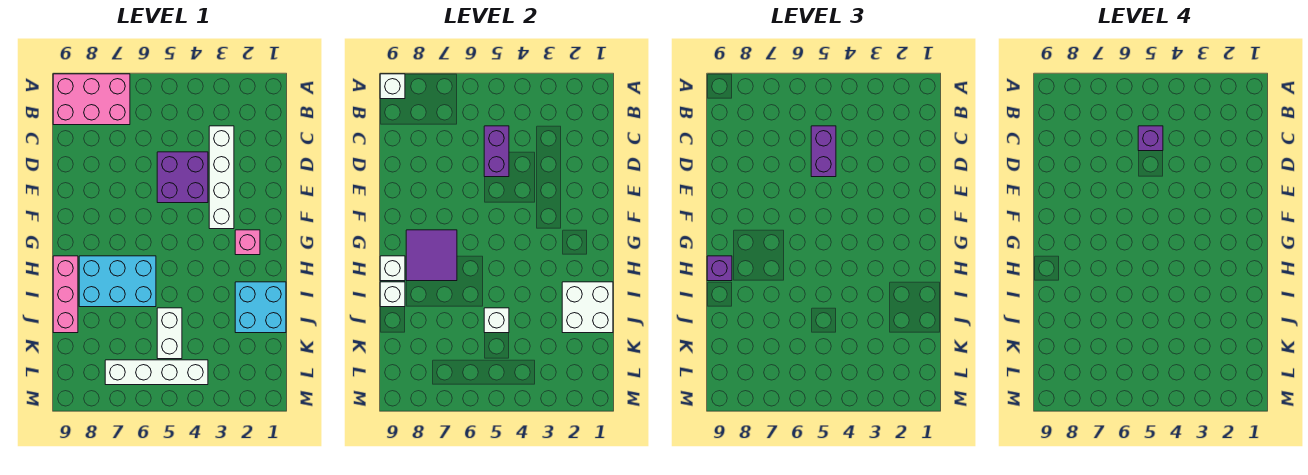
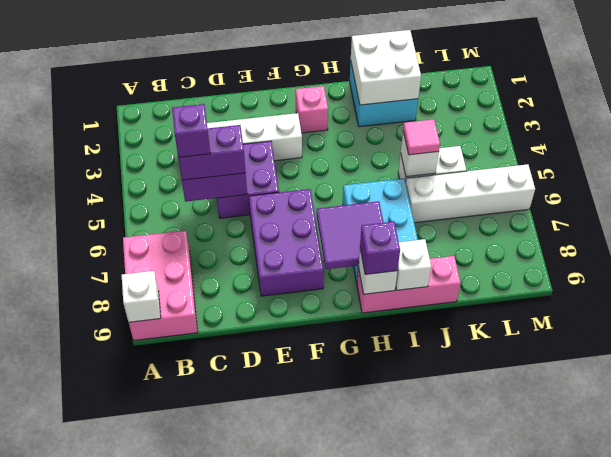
none -> purple 2x3 brick [249,189,324,296]
none -> pink 1x1 tile [403,119,440,155]
white 1x4 brick [105,360,208,385] -> white 1x4 brick turned to [406,164,535,223]

